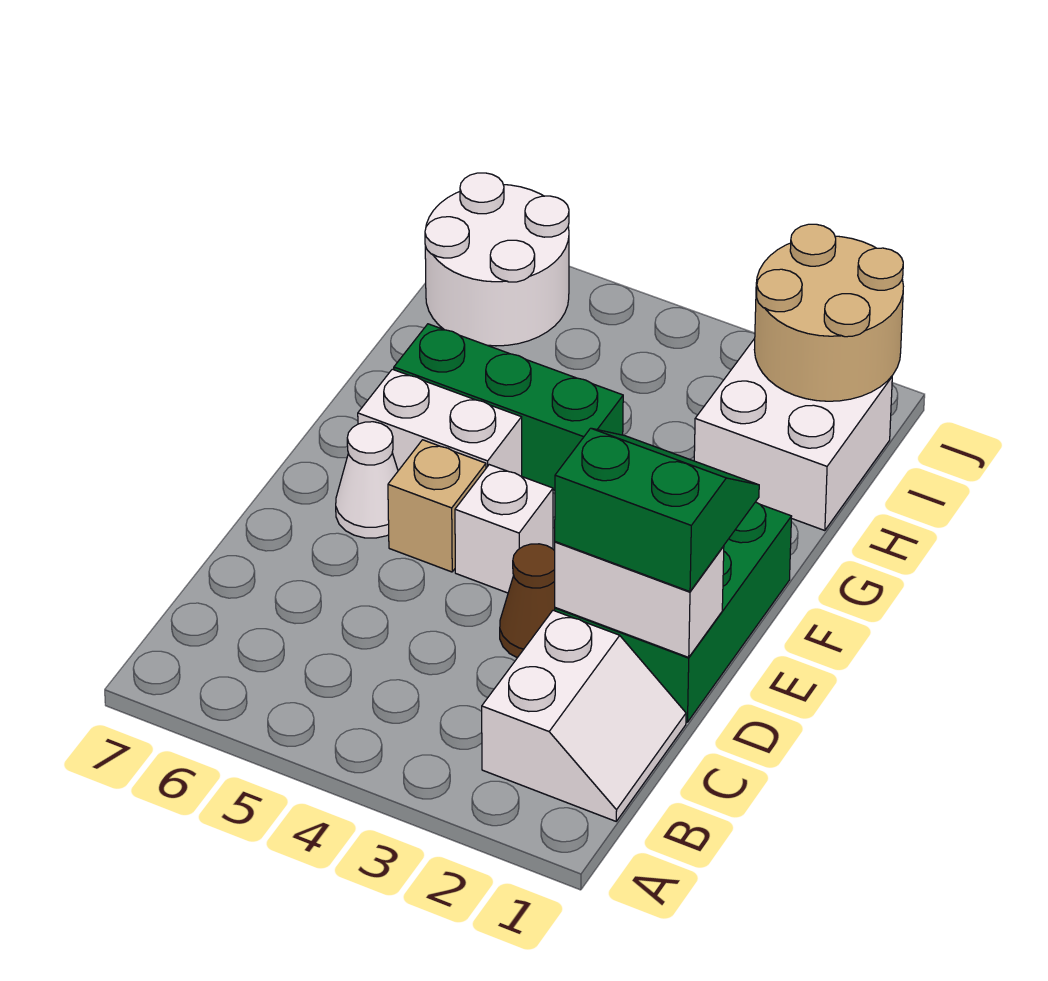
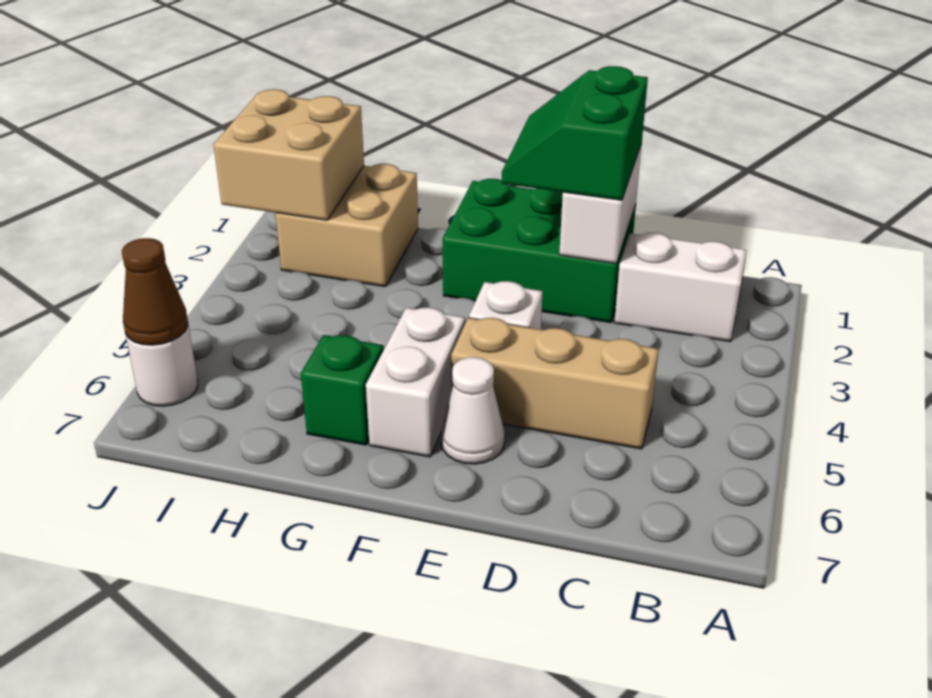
brown 1x1 cone [500,544,555,658] -> brown 1x1 cone moved to [122,238,188,345]
tan 1x1 brick [388,440,486,572] -> tan 1x3 brick [451,318,659,449]
green 1x3 brick [394,324,623,490] -> green 1x1 brick [301,335,383,445]
white 2x2 brick [694,339,892,531] -> tan 2x2 brick [275,164,418,287]
tan 2x2 round brick [754,224,903,401] -> tan 2x2 brick [213,89,364,220]
white 2x2 round brick [425,173,569,346] -> white 1x1 round brick [125,325,198,406]

